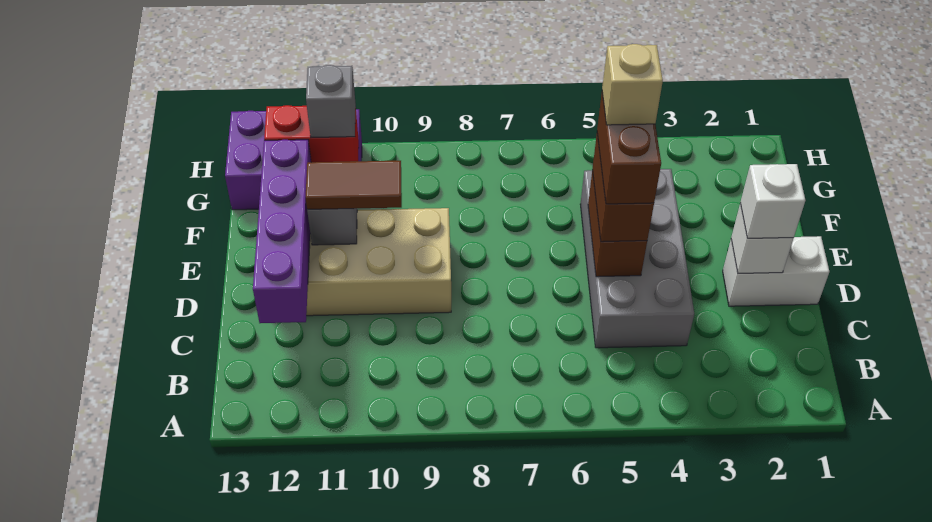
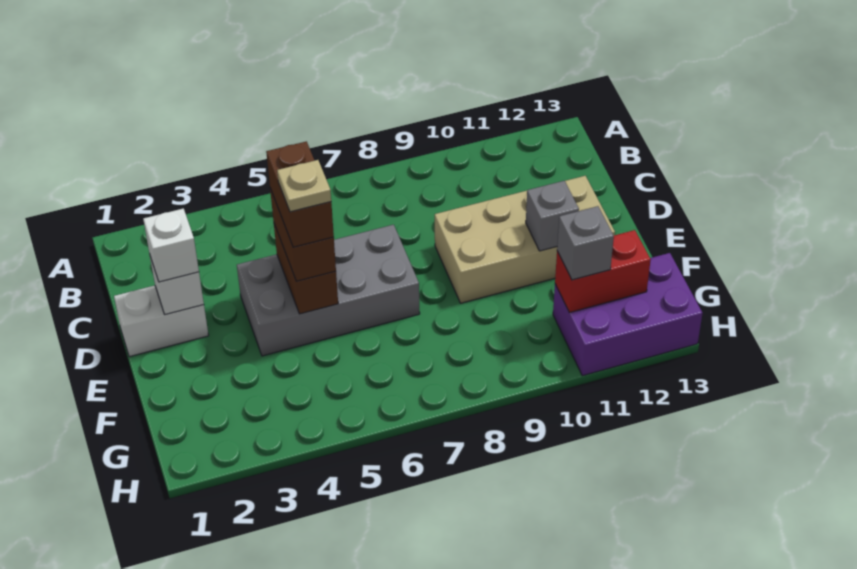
grey 2x4 brick [580,169,694,348] -> grey 2x4 brick turned to [237,225,420,356]
purple 1x4 brick [253,140,311,323] -> none
tan 1x1 brick [602,44,663,125] -> tan 1x1 plate [277,160,331,212]
brown 1x2 tile [306,161,402,209] -> none

